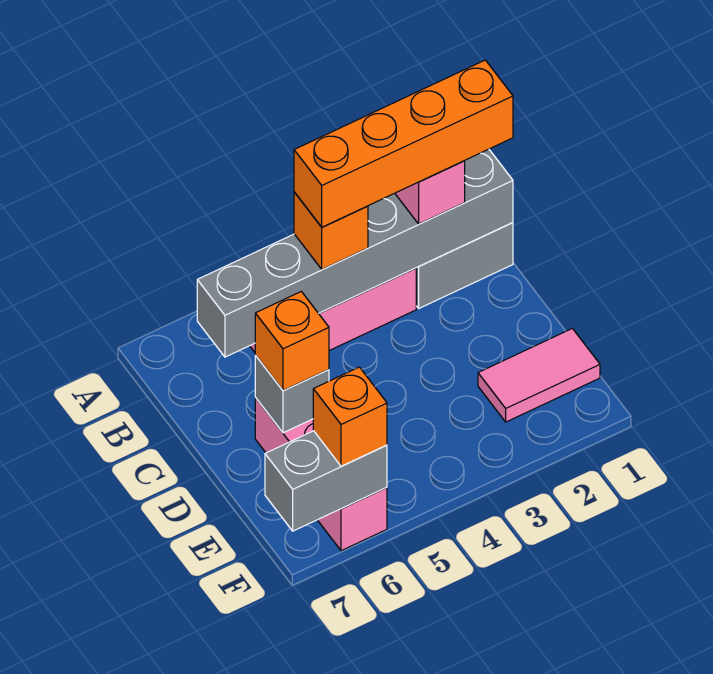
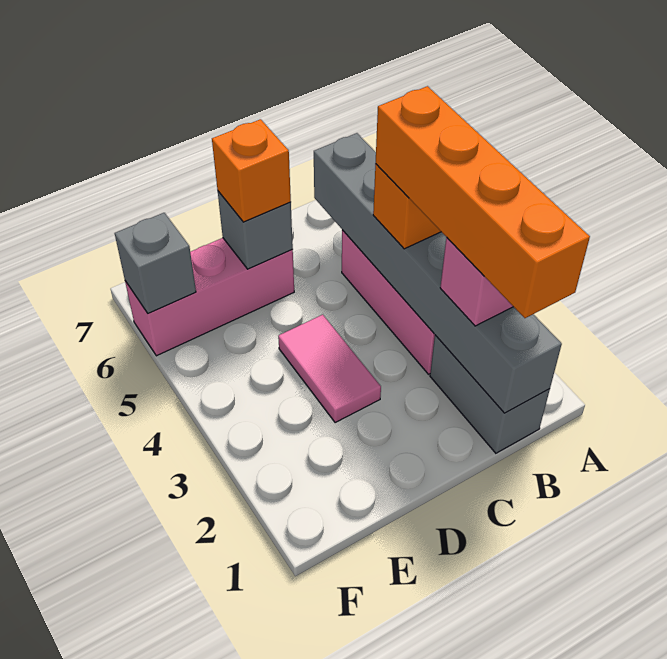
pink 1x2 tile [478,328,600,422] -> pink 1x2 tile moved to [278,315,381,423]
grey 1x2 brick [265,431,387,531] -> grey 1x1 brick [115,213,196,313]
orange 1x1 brick [313,367,387,466] -> none

